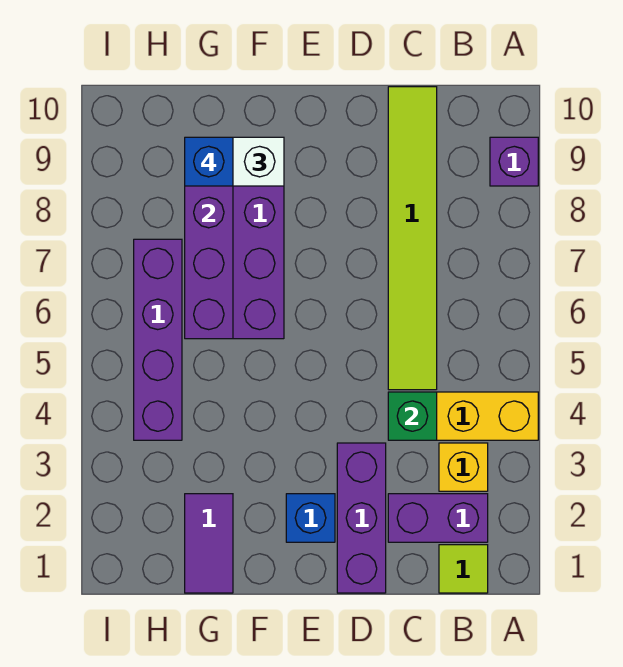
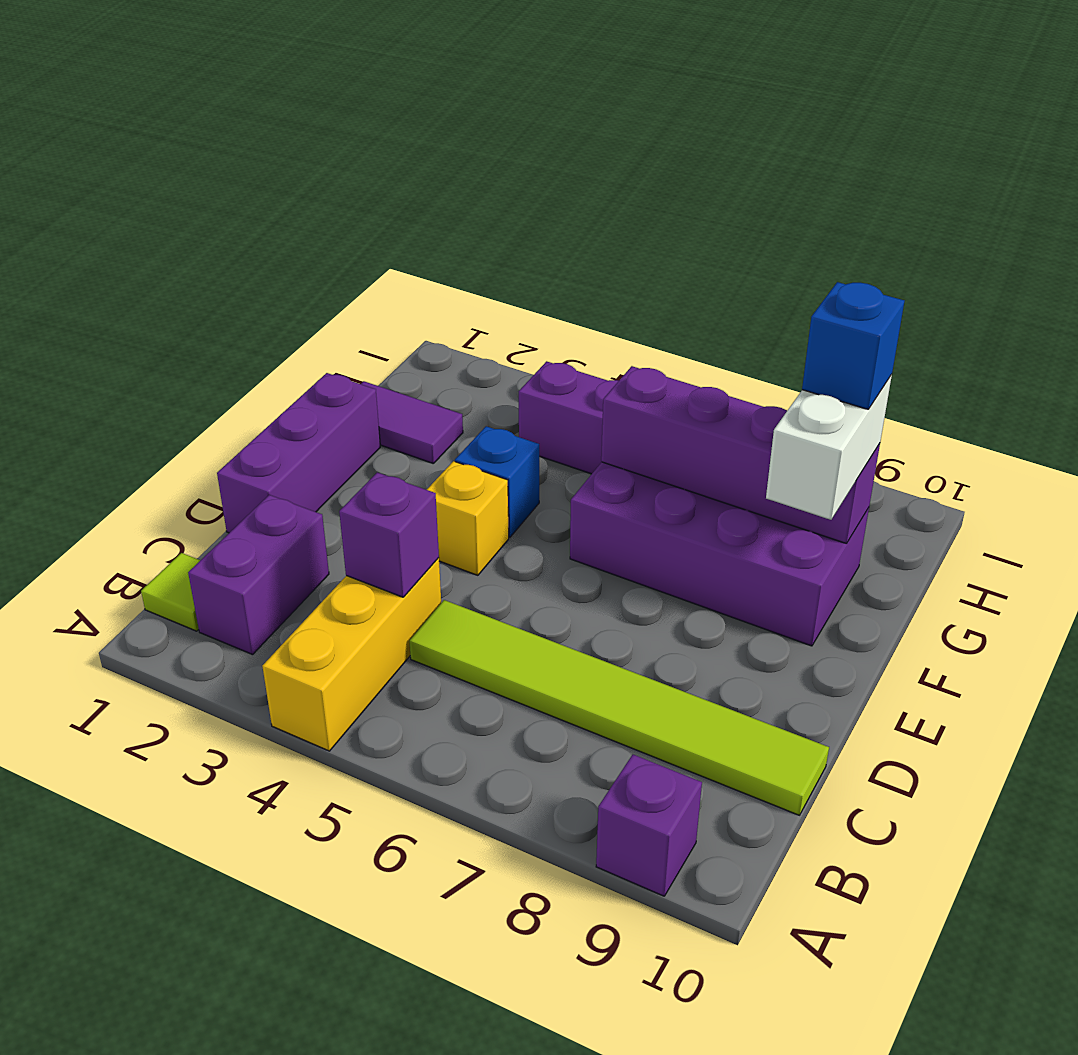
yellow 1x1 brick [439,443,488,491] -> yellow 1x1 brick moved to [427,461,509,575]
green 1x1 brick [388,392,437,440] -> purple 1x1 brick [339,472,439,597]
purple 1x3 brick [337,443,386,593] -> purple 1x3 brick turned to [217,373,380,533]
blue 1x1 brick [286,494,335,542] -> blue 1x1 brick moved to [455,426,539,537]

